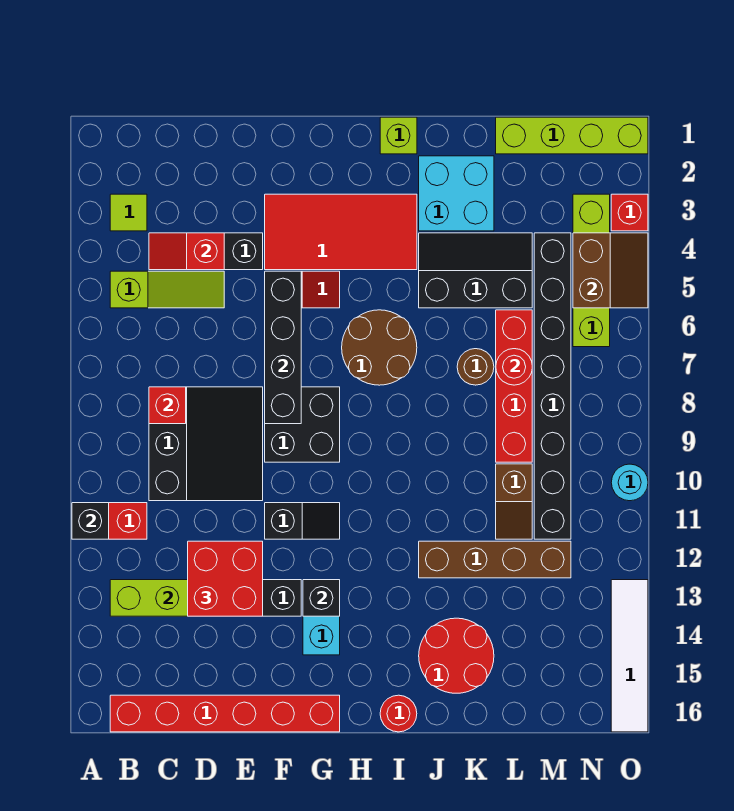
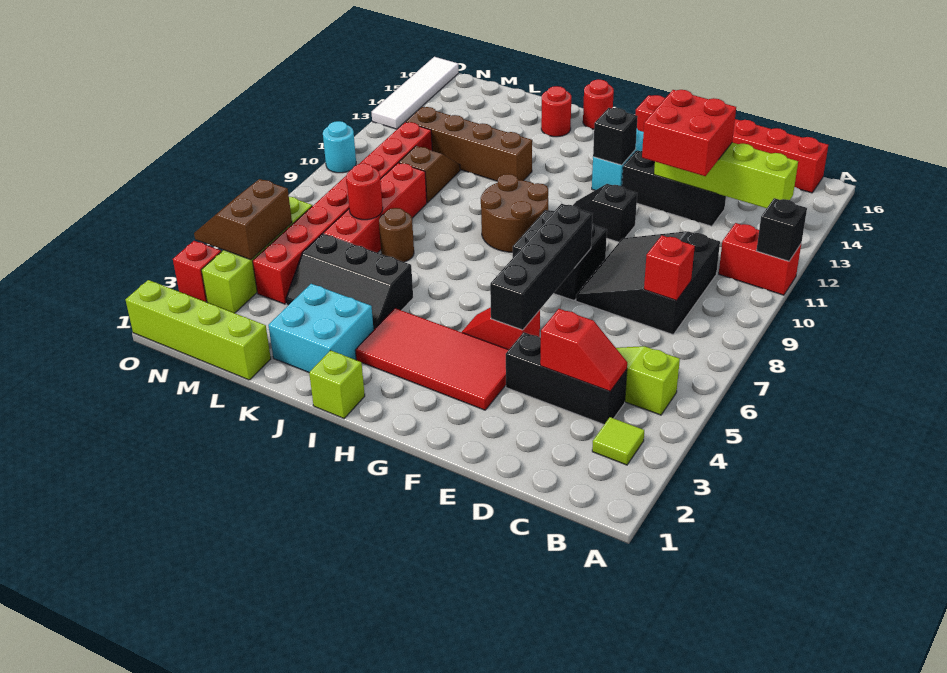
brown 2x2 round brick [342,310,417,385] -> brown 2x2 round brick moved to [481,174,548,252]
red 2x2 round brick [419,618,494,693] -> red 1x1 round brick [541,86,571,137]
black 1x8 brick [534,233,571,539] -> red 1x8 brick [253,122,432,304]

